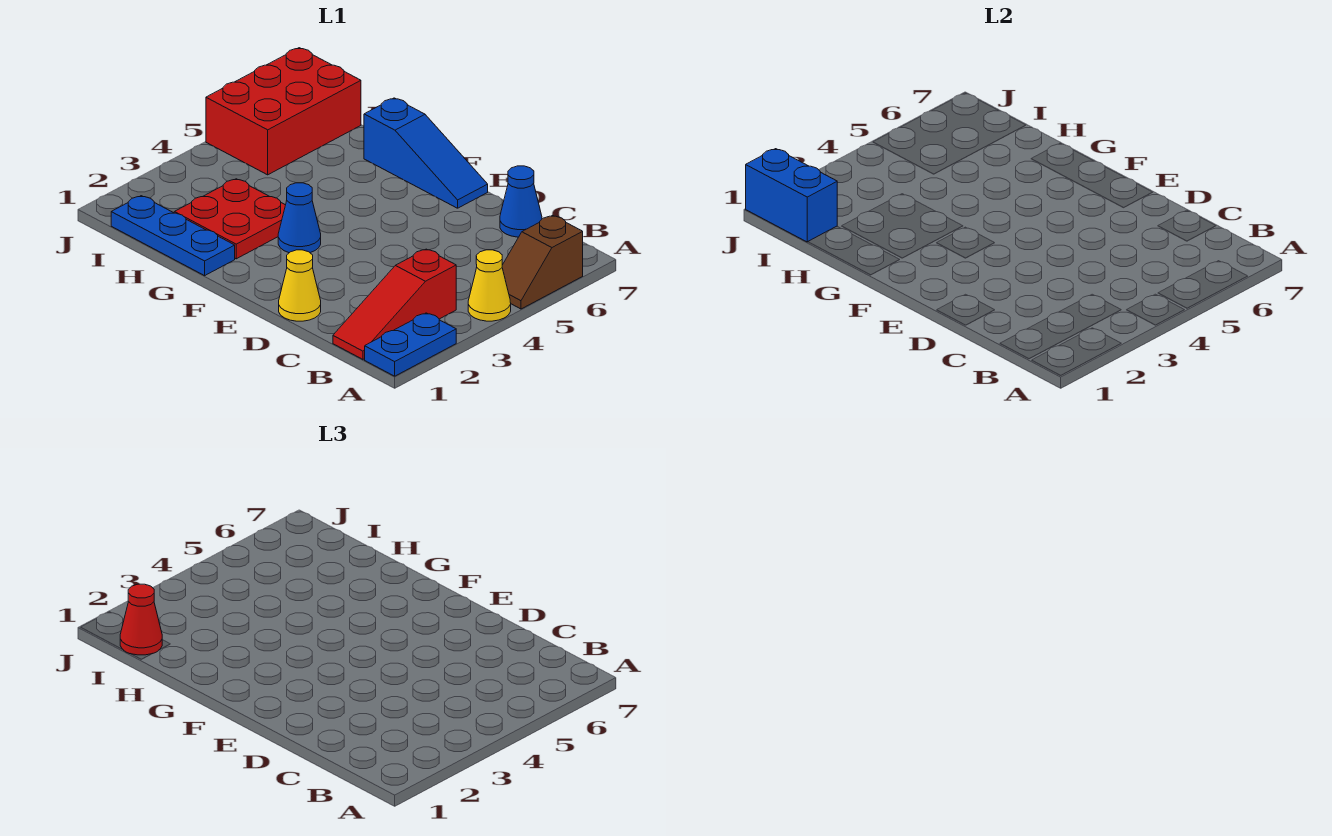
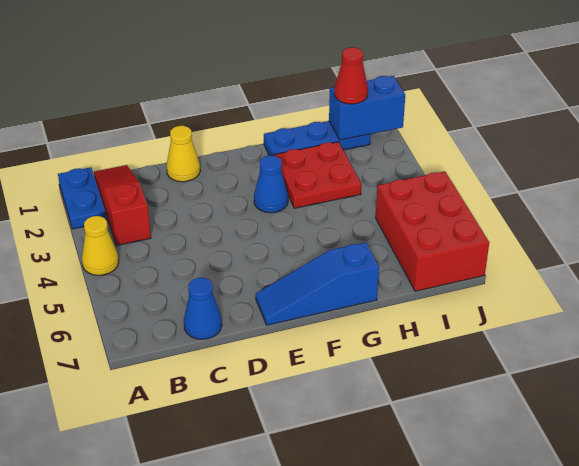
brown 1x2 slope [502,215,583,309] -> none

